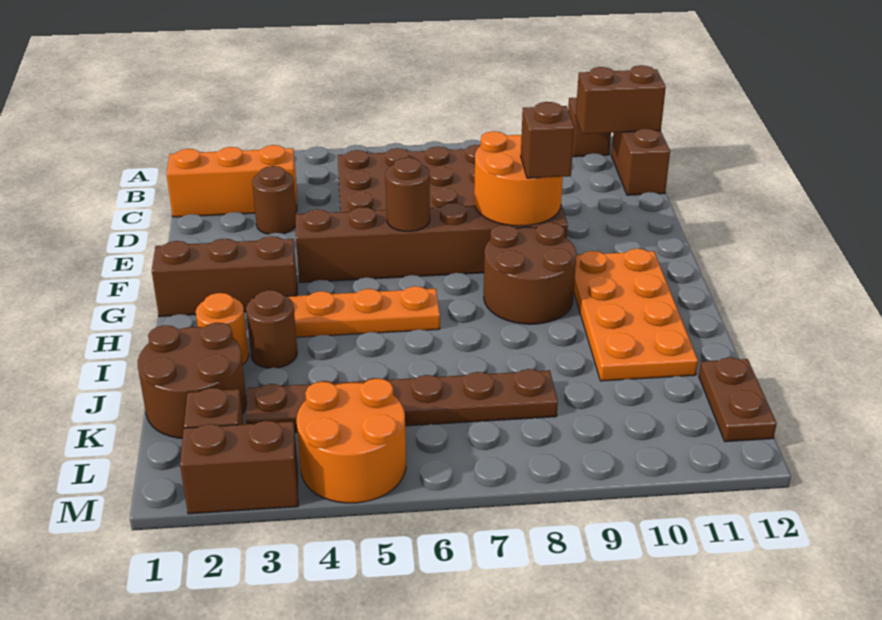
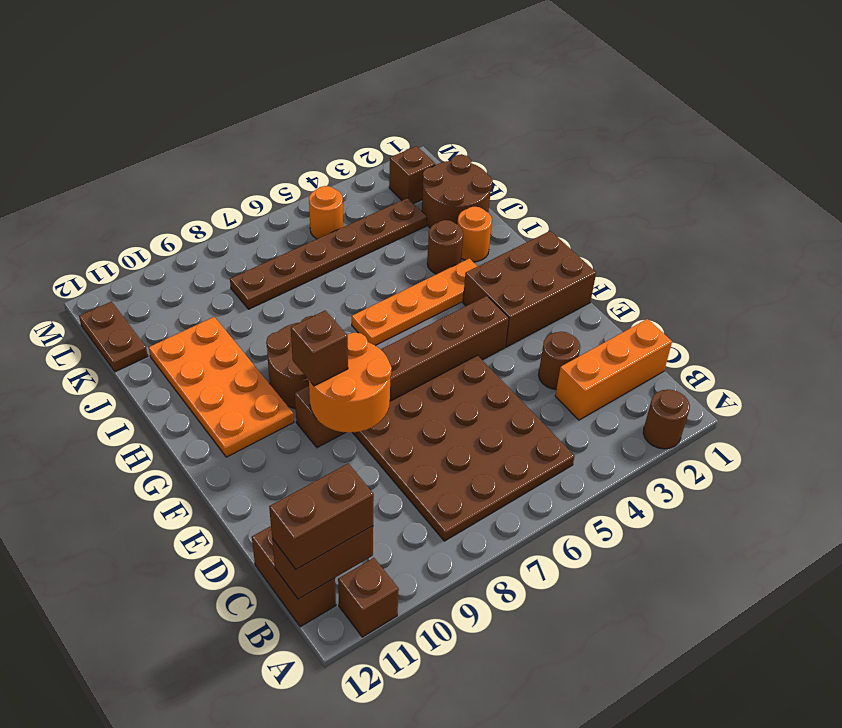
brown 1x1 round brick [386,158,430,231] -> brown 1x1 round brick moved to [643,390,690,449]
brown 1x3 brick [152,236,297,317] -> brown 2x3 brick [463,231,596,347]
orange 2x2 round brick [296,378,406,503] -> orange 1x1 round brick [309,186,343,239]
brown 1x2 brick [180,421,298,514] -> brown 1x2 brick moved to [269,463,374,570]

